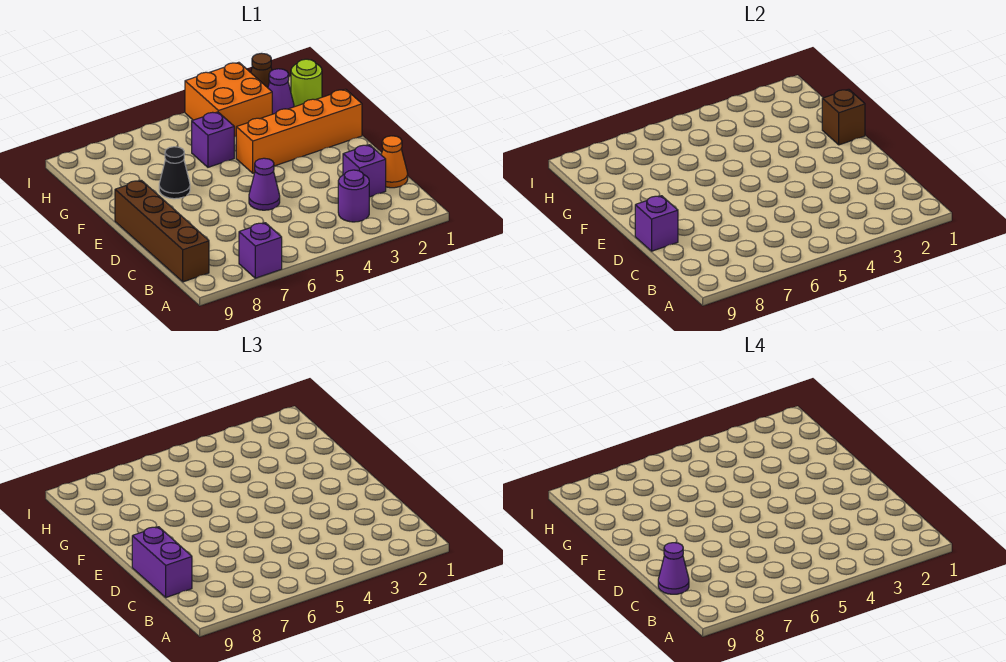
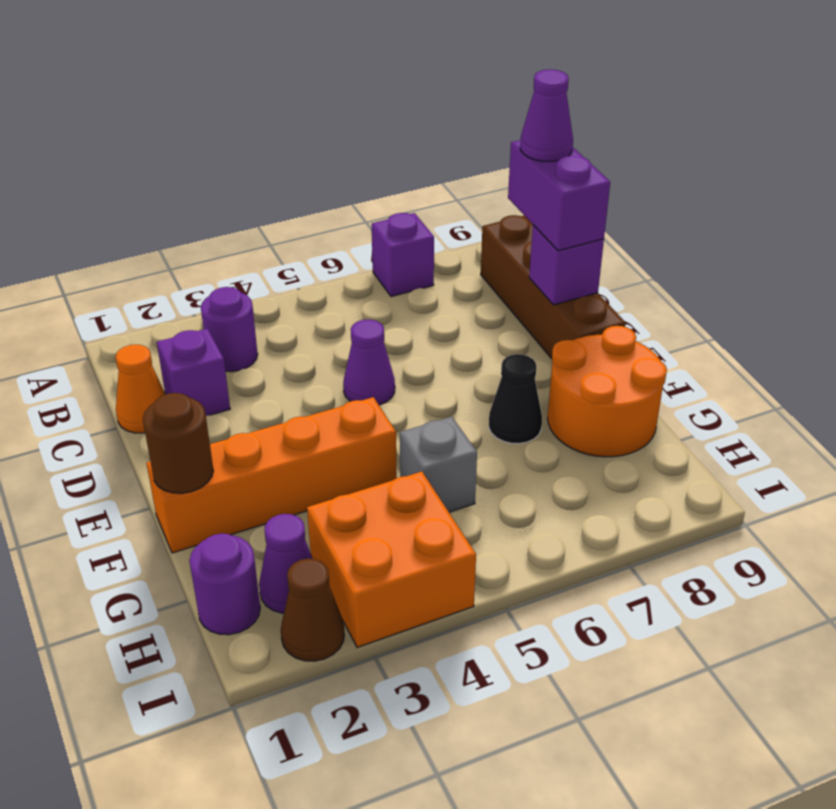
brown 1x1 brick [822,89,865,145] -> brown 1x1 round brick [143,393,213,493]
none -> orange 2x2 round brick [548,326,667,457]
purple 1x1 brick [192,112,234,167] -> grey 1x1 brick [400,417,477,512]
lime 1x1 round brick [291,59,322,107] -> purple 1x1 round brick [189,534,260,635]

